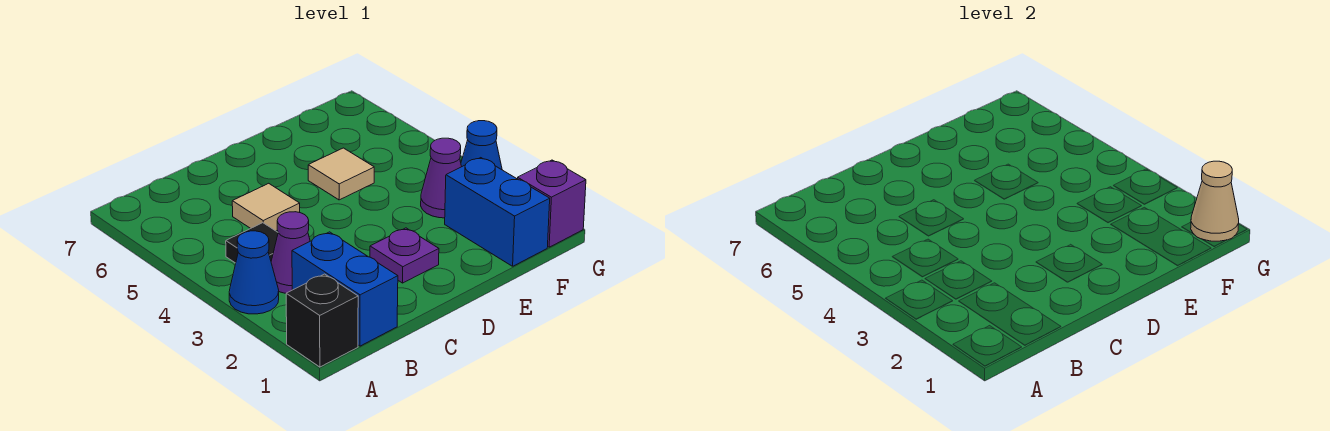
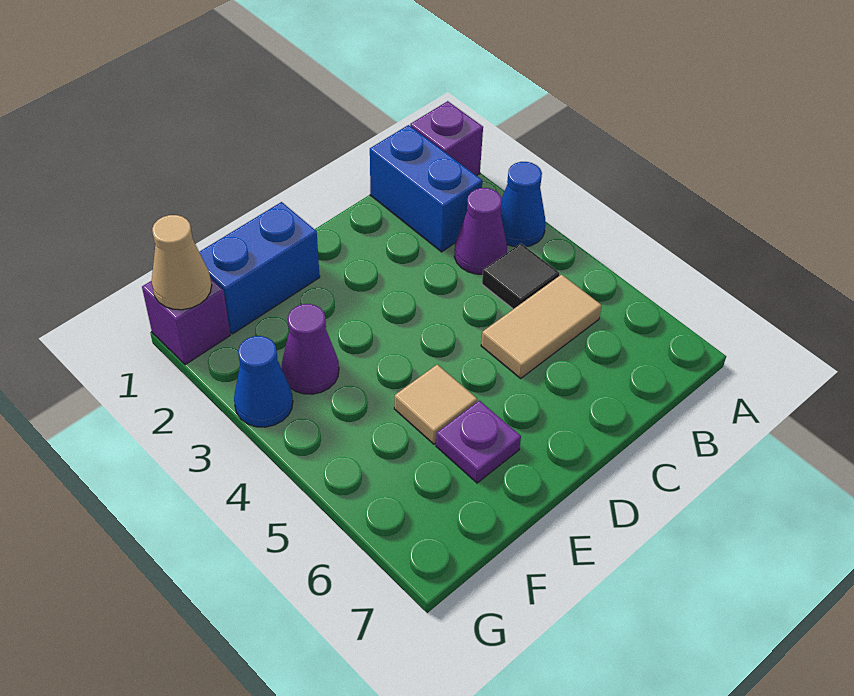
black 1x1 brick [286,274,358,367] -> purple 1x1 brick [410,101,483,176]
tan 1x1 tile [232,183,300,231] -> tan 1x2 tile [481,274,602,378]
purple 1x1 plate [370,228,439,283] -> purple 1x1 plate moved to [436,400,521,483]
blue 1x2 brick [445,158,550,266] -> blue 1x2 brick turned to [199,202,320,334]

